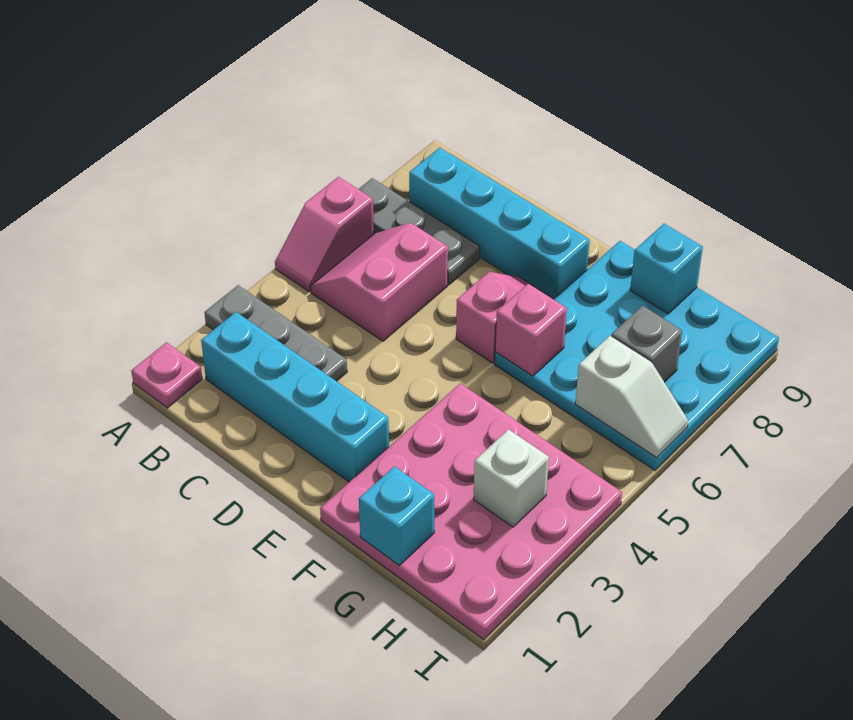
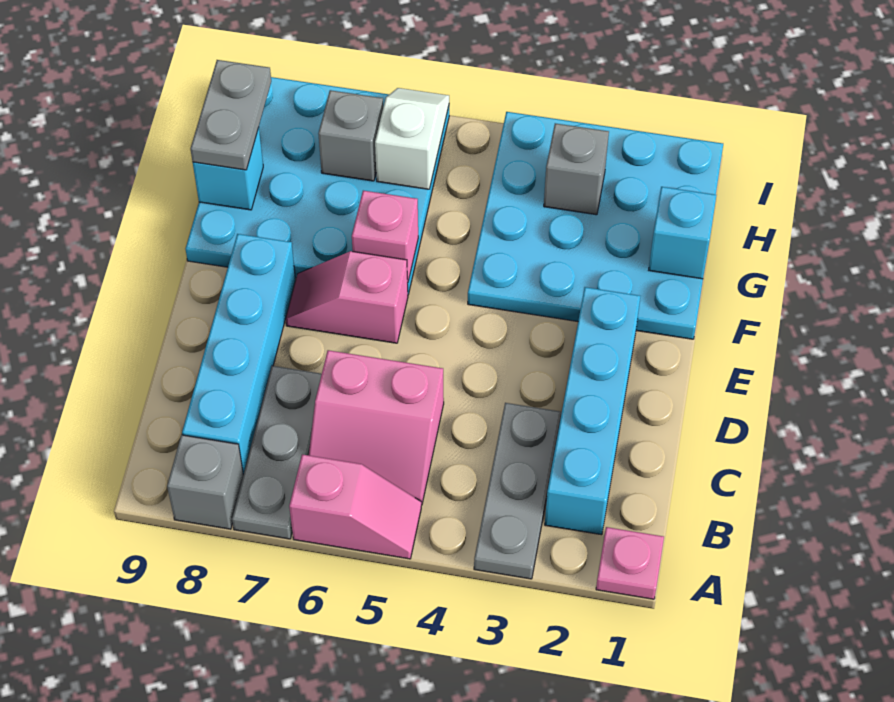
none -> grey 1x1 brick [167,435,243,529]
pink 4x4 plate [320,383,622,640] -> cyan 4x4 plate [468,112,723,339]
none -> grey 1x2 plate [191,60,271,170]
white 1x1 brick [473,429,549,527] -> grey 1x1 brick [544,123,609,215]

